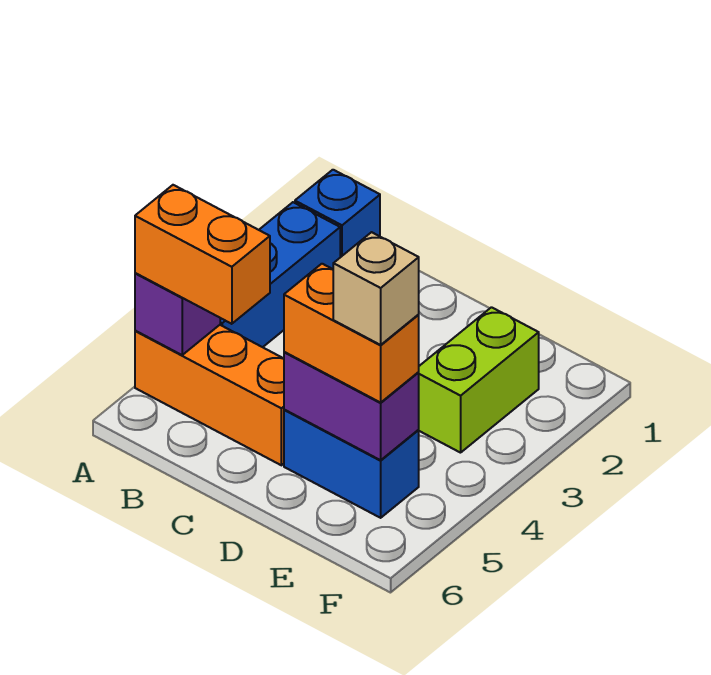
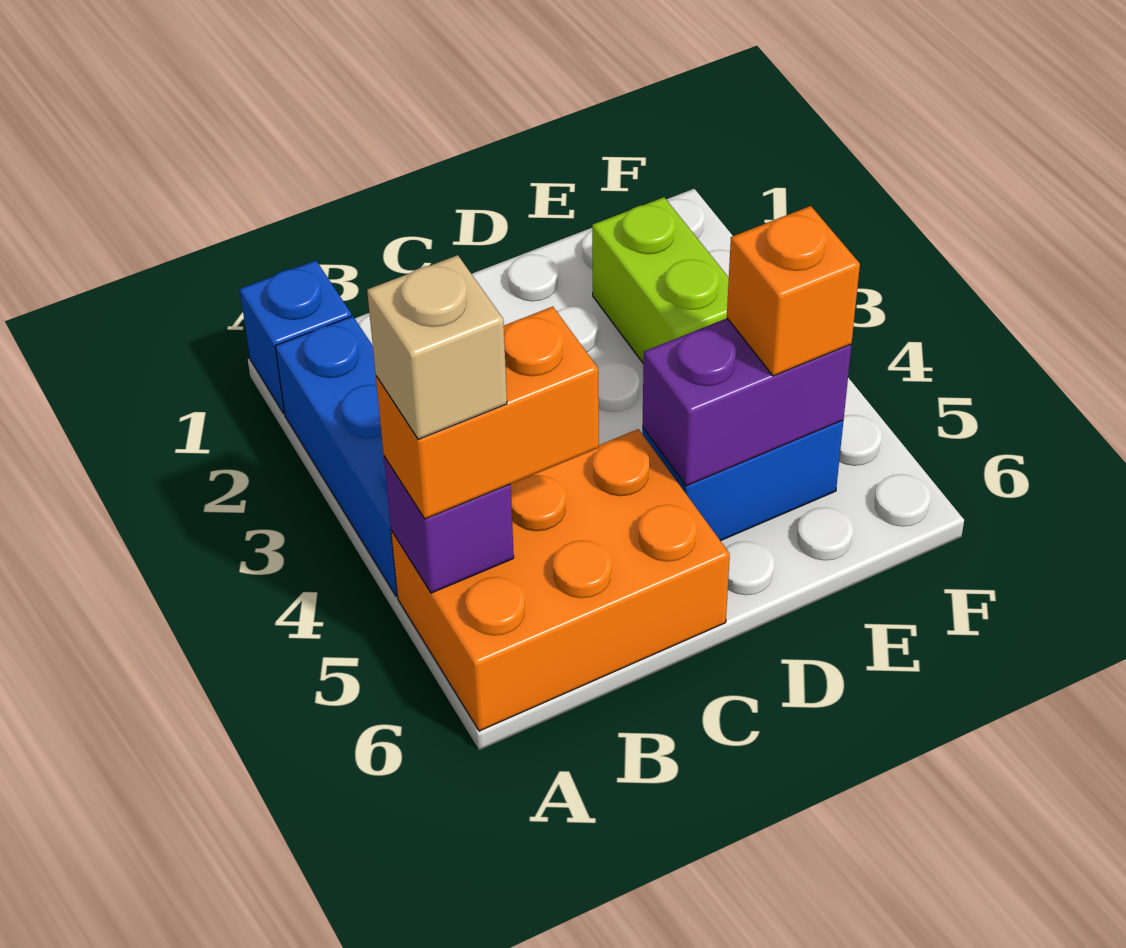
orange 1x3 brick [135,325,284,465] -> orange 2x3 brick [391,429,730,731]
orange 1x2 brick [284,264,419,403] -> orange 1x1 brick [727,206,860,376]
tan 1x1 brick [333,232,419,345] -> tan 1x1 brick moved to [367,255,507,440]

